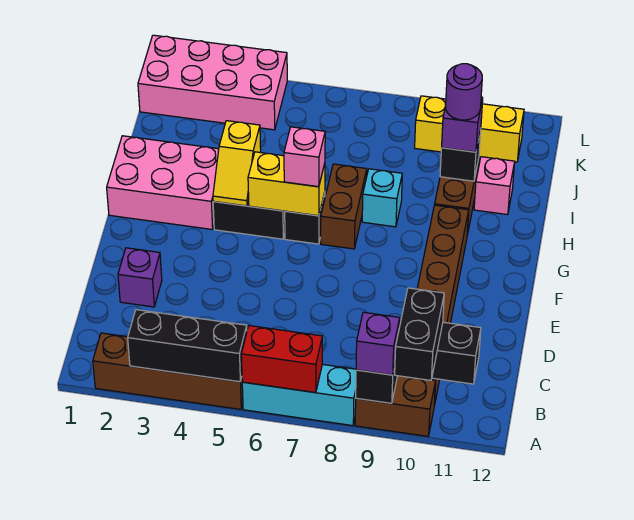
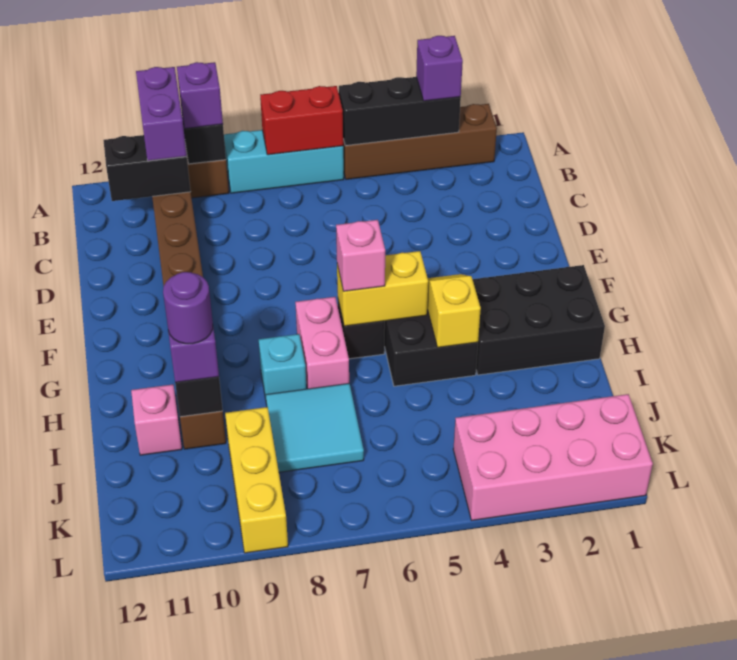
black 1x2 brick [395,288,444,380] -> purple 1x2 brick [136,67,187,161]
purple 1x1 brick [118,248,162,307] -> purple 1x1 brick moved to [416,36,463,101]
pink 2x3 brick [107,136,219,229] -> black 2x3 brick [473,265,605,375]
brown 1x2 brick [321,164,367,249] -> pink 1x2 brick [295,297,349,389]
none -> cyan 2x2 tile [266,383,364,472]
yellow 1x3 brick [415,96,524,162] -> yellow 1x3 brick turned to [225,407,288,553]

